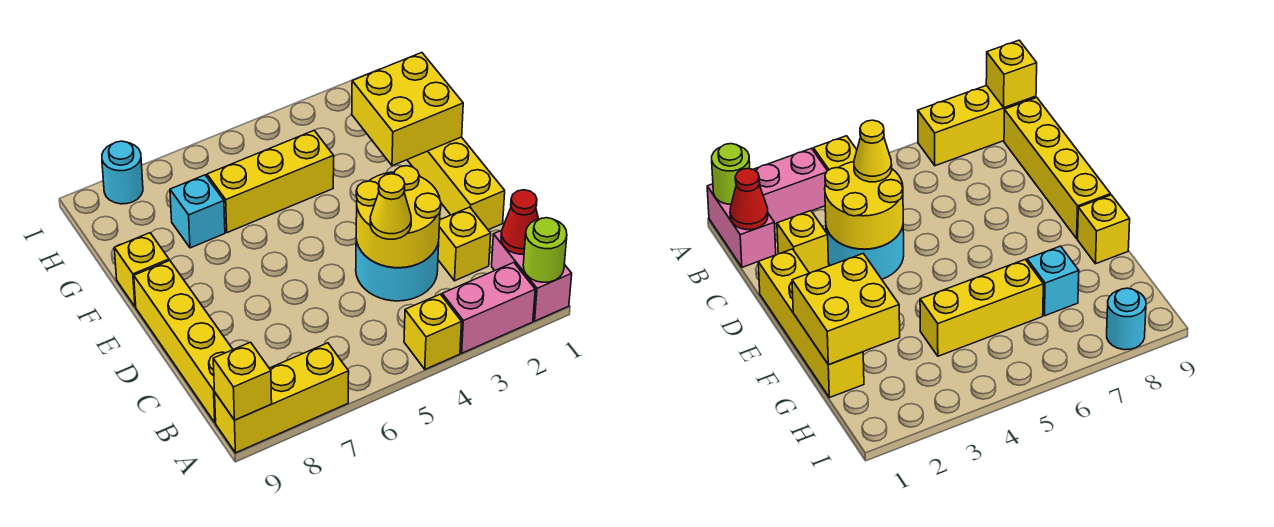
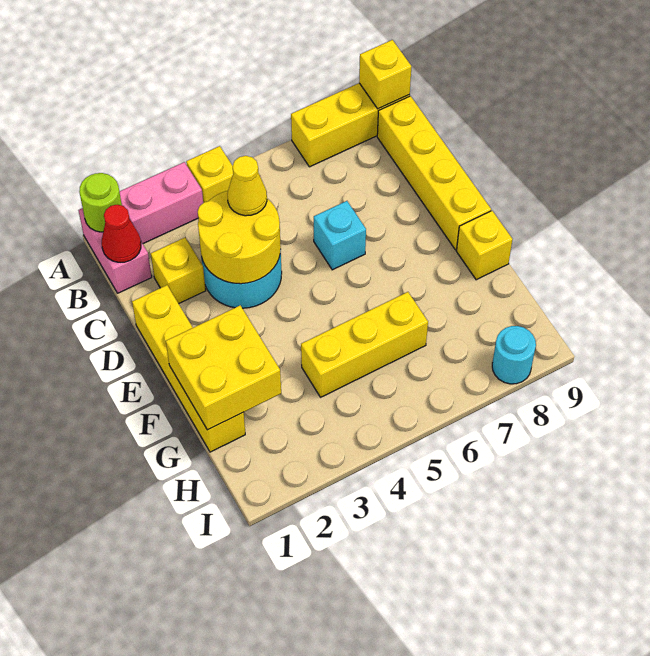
cyan 1x1 brick [170,175,225,248] -> cyan 1x1 brick moved to [314,201,366,270]

